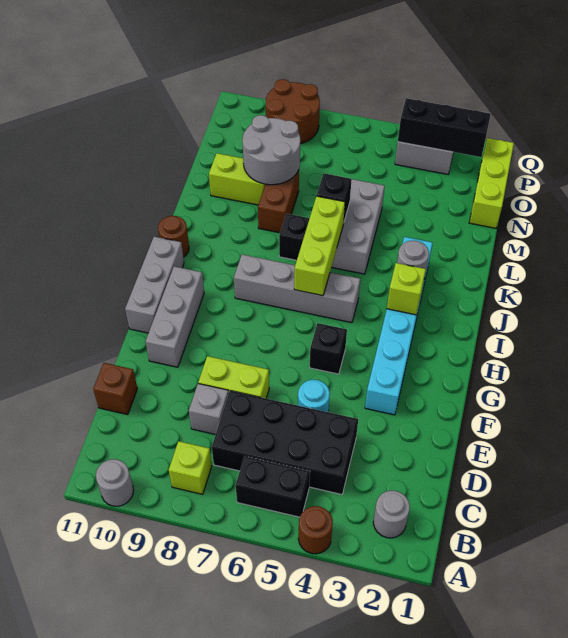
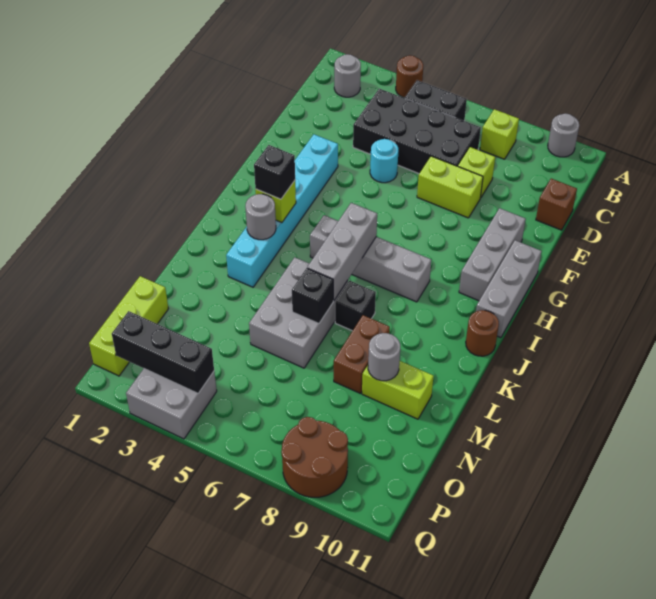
grey 1x1 brick [189,384,229,435] -> lime 1x1 brick [458,147,495,198]
black 1x1 brick [310,323,347,374] -> black 1x1 brick moved to [254,145,295,199]
lime 1x3 brick [294,196,345,296] -> grey 1x3 brick [307,203,377,301]
grey 2x2 round brick [242,115,300,185] -> grey 1x1 round brick [368,333,400,381]

